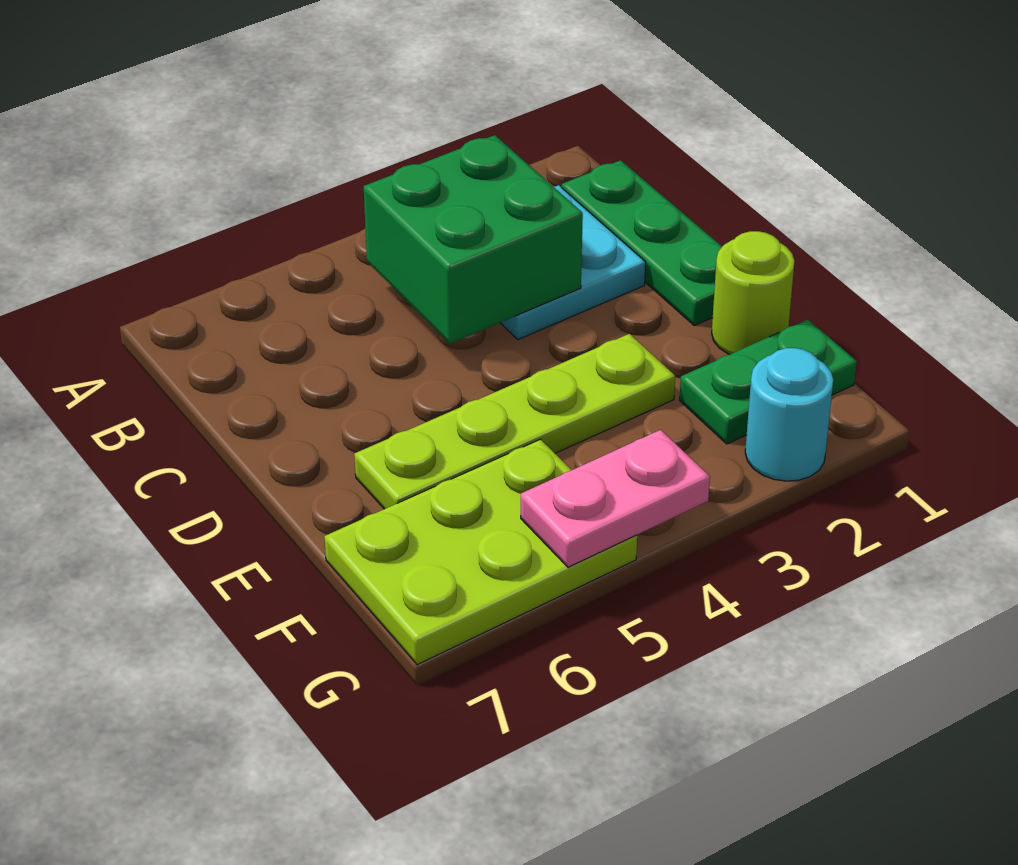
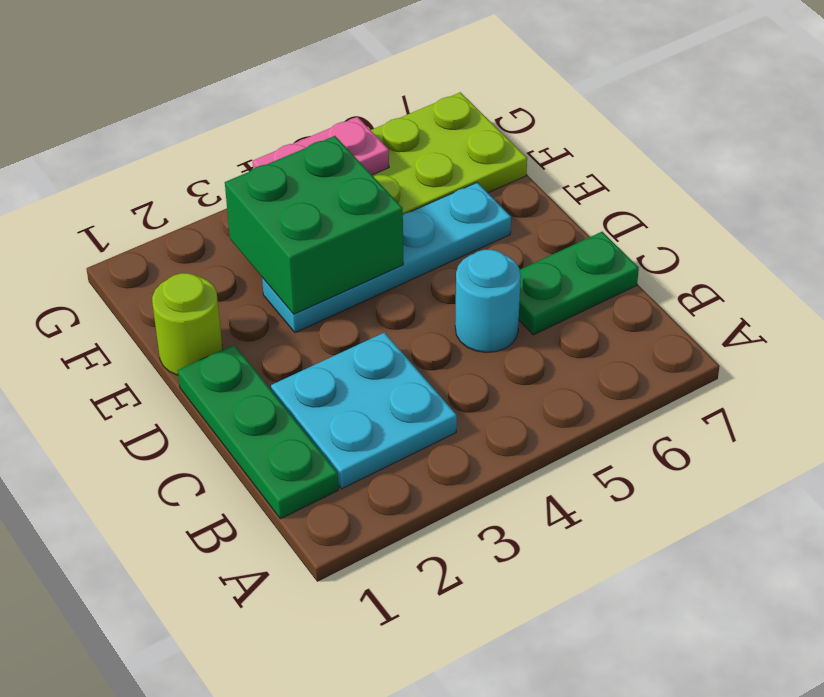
green 2x2 brick [364,135,583,343] -> green 2x2 brick moved to [225,136,403,314]
lime 1x4 plate [354,334,675,509] -> cyan 1x4 plate [262,183,511,333]
green 1x2 plate [680,320,857,444] -> green 1x2 plate moved to [519,232,639,335]
cyan 1x1 round brick [745,348,833,481] -> cyan 1x1 round brick moved to [455,250,521,352]

